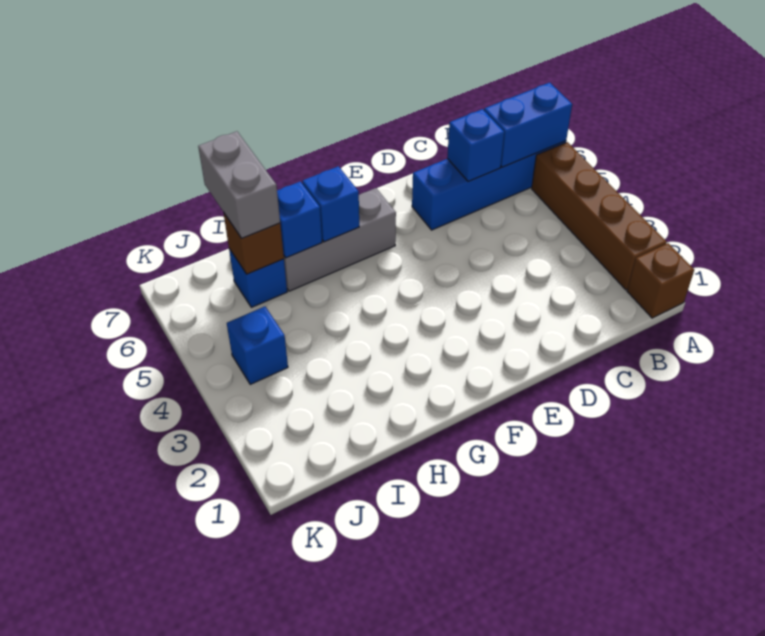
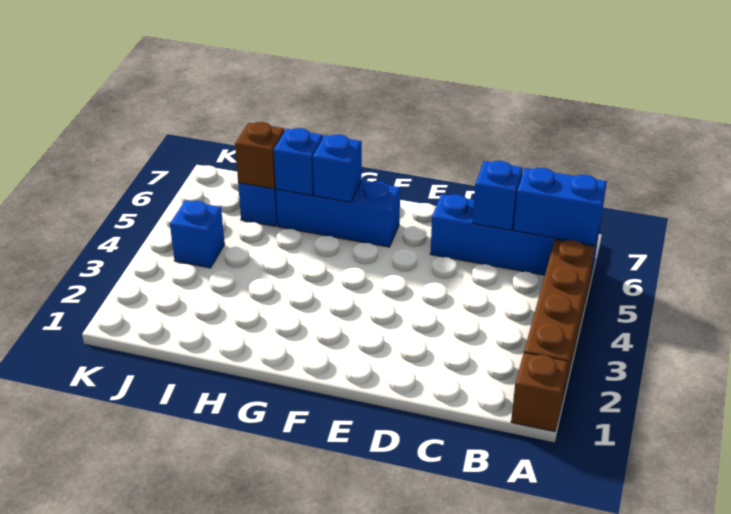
grey 1x3 brick [284,188,396,291] -> blue 1x3 brick [276,181,400,247]
grey 1x2 brick [198,131,280,238] -> none

